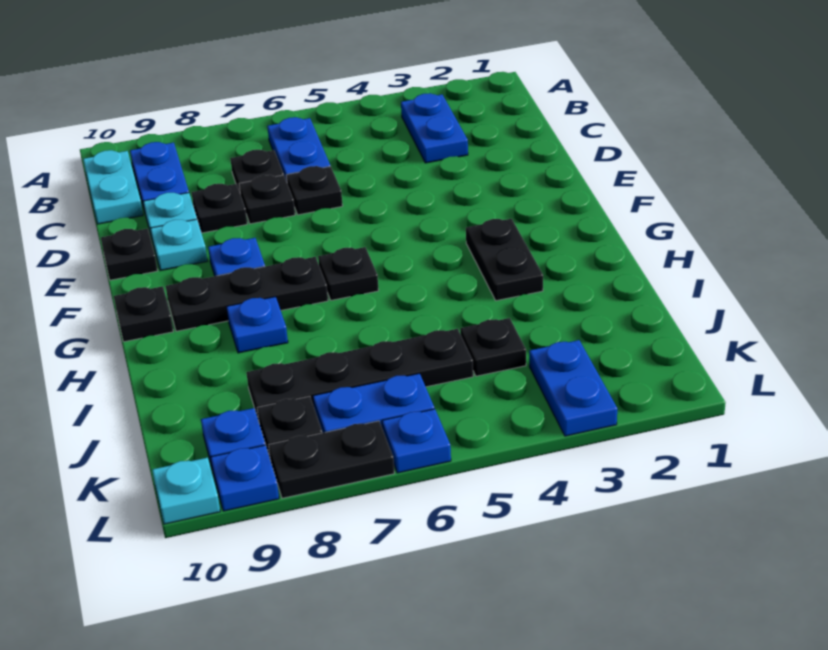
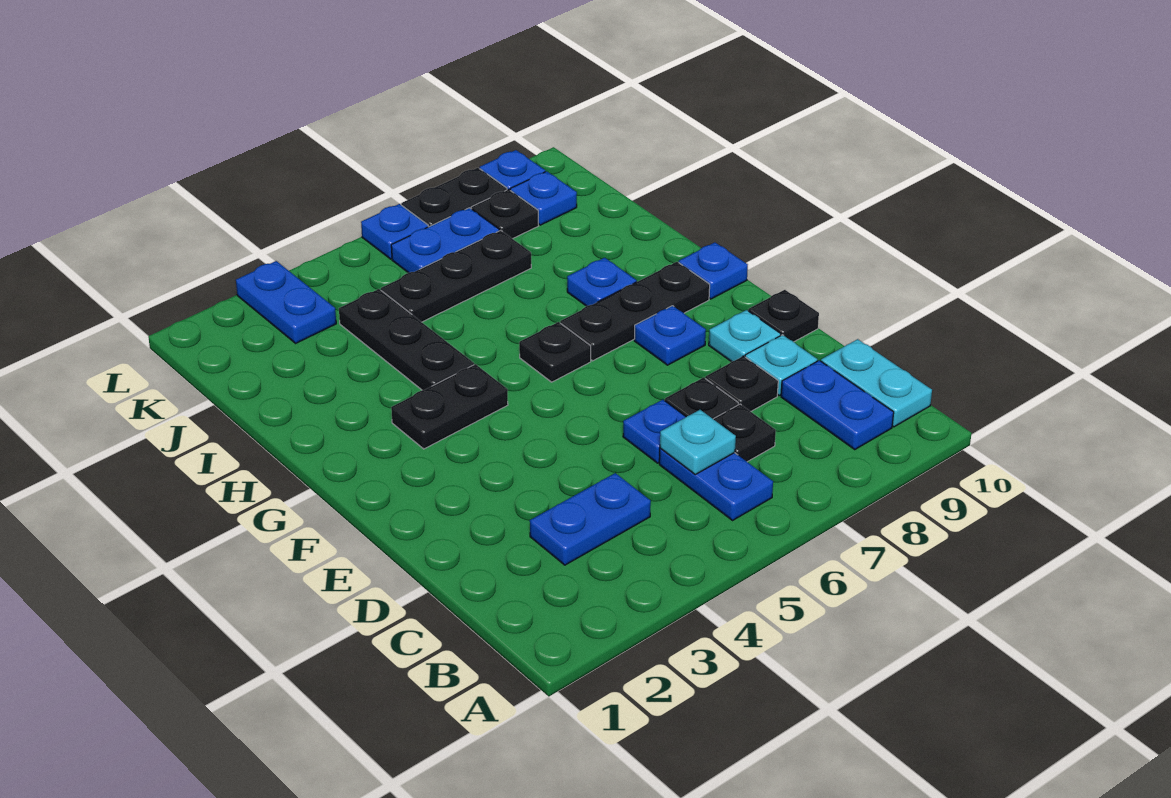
blue 1x2 plate [401,93,468,163] -> blue 1x2 plate turned to [530,473,651,565]
black 1x1 plate [286,166,343,215] -> blue 1x1 plate [623,400,686,463]
black 1x2 plate [466,219,543,301] -> black 1x2 plate turned to [391,364,508,449]
black 1x1 plate [114,286,173,342] -> blue 1x1 plate [679,242,748,299]
black 1x1 plate [460,318,526,376] -> black 1x3 plate [339,289,474,390]
black 1x4 plate [246,329,473,421] -> black 1x3 plate [381,230,531,322]
cyan 1x1 plate [152,458,220,524] -> cyan 1x1 plate moved to [660,410,736,474]

